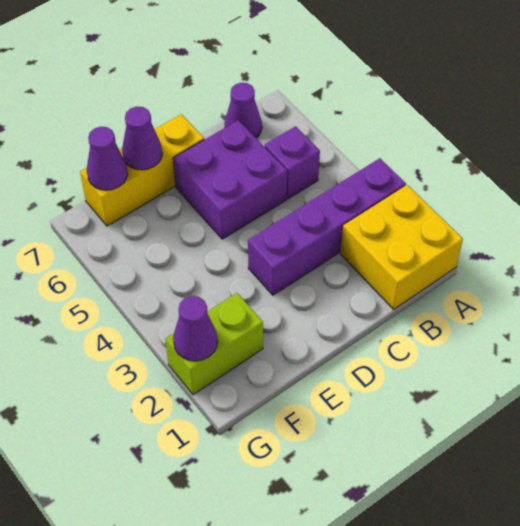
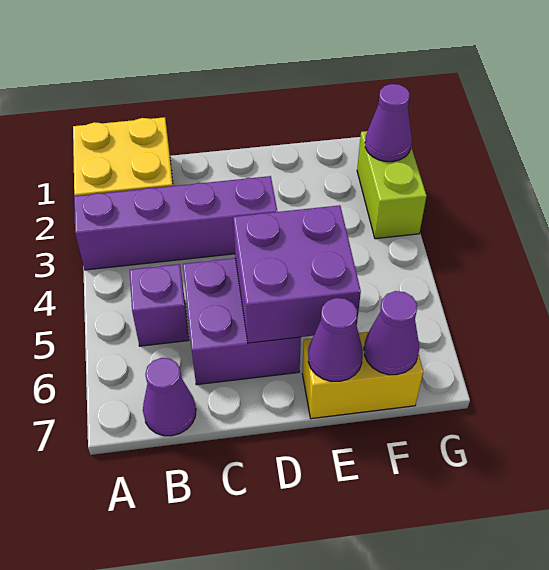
none -> purple 2x2 brick [233,205,361,343]
yellow 1x3 brick [80,114,204,226] -> yellow 1x2 brick [302,332,423,419]
lime 1x2 brick [165,293,263,395] -> lime 1x2 brick turned to [357,131,426,239]

